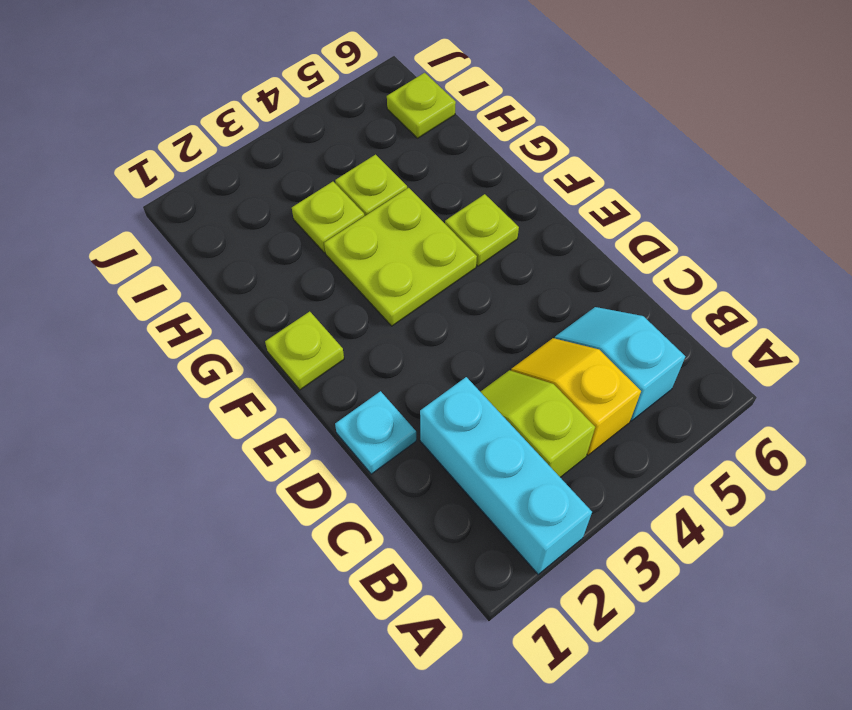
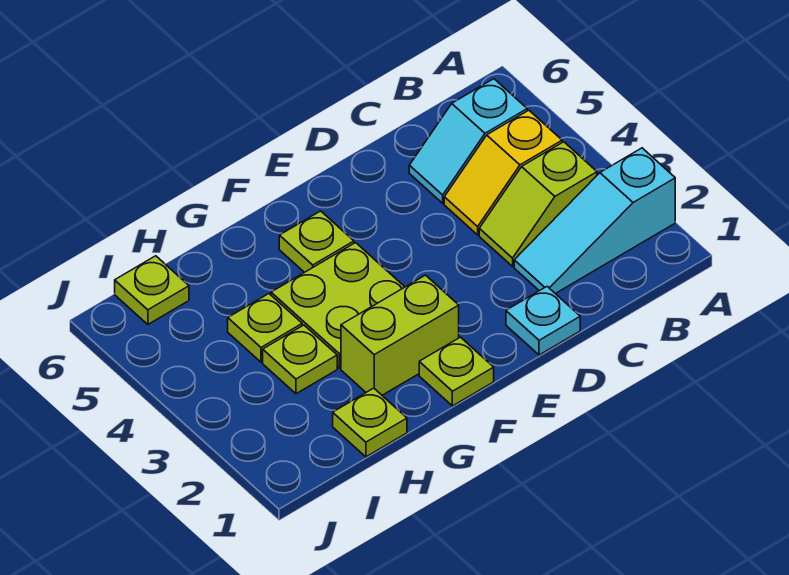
cyan 1x3 brick [420,377,592,574] -> cyan 1x3 slope [514,148,675,294]
none -> lime 1x2 brick [341,275,459,395]
none -> lime 1x1 plate [333,388,407,457]

